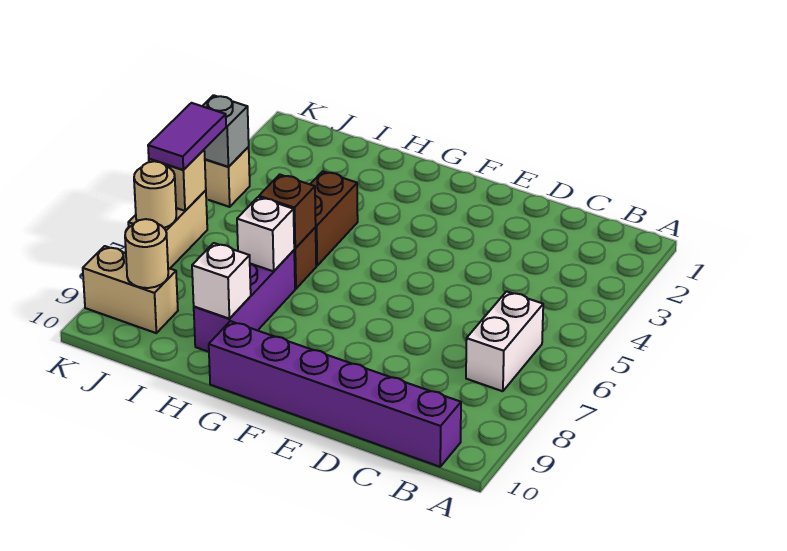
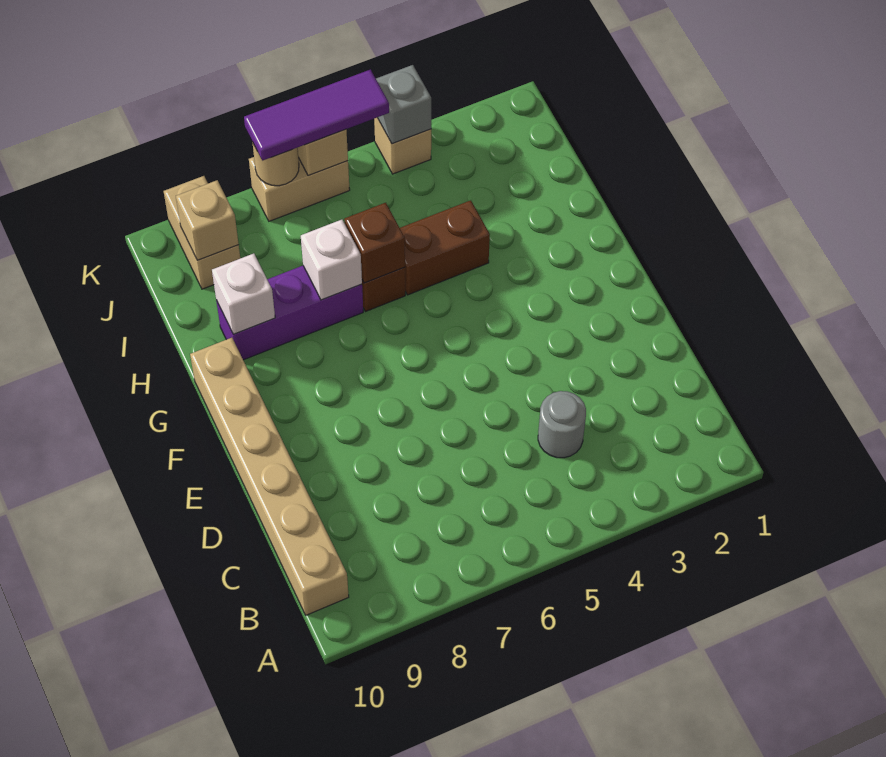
white 1x2 brick [466,291,543,391] -> none
purple 1x6 brick [209,321,461,467] -> tan 1x6 brick [190,338,349,615]
none -> grey 1x1 round brick [538,391,586,458]
tan 1x1 round brick [125,219,168,288] -> tan 1x1 brick [176,180,239,260]
purple 1x2 tile [148,103,226,170] -> purple 1x3 tile [244,70,389,161]

